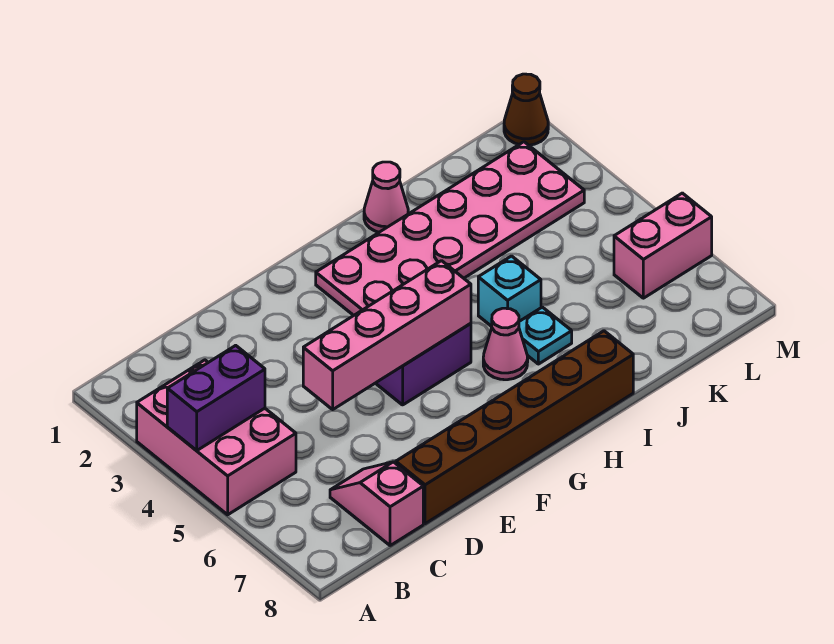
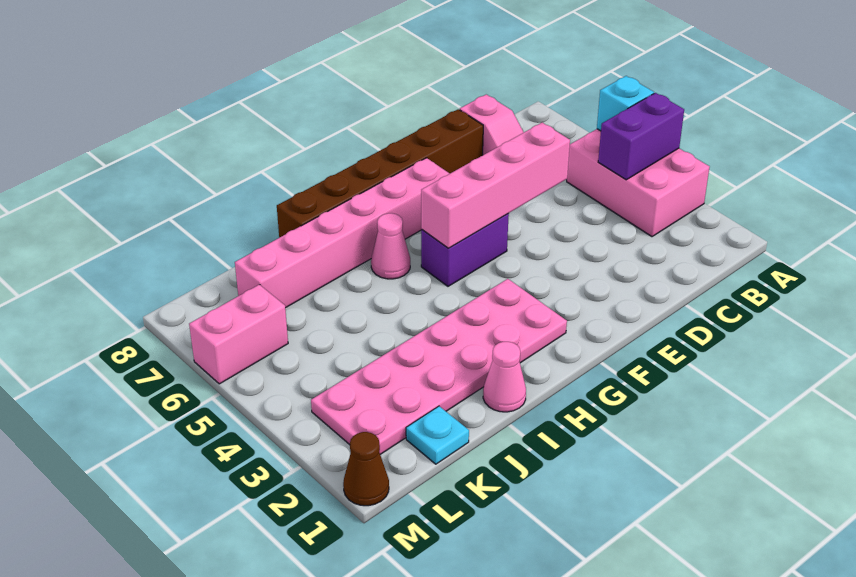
none -> pink 1x6 brick [235,158,450,308]
cyan 1x1 brick [478,256,541,326] -> cyan 1x1 brick moved to [597,76,654,131]
cyan 1x1 plate [519,307,572,364] -> cyan 1x1 plate moved to [406,406,469,464]

